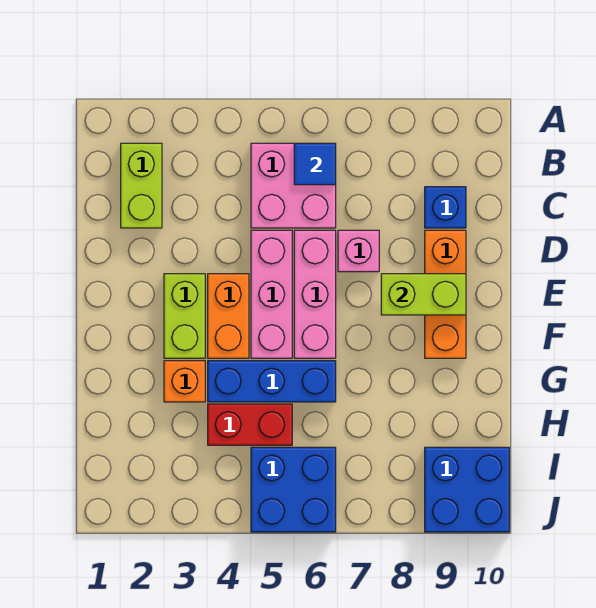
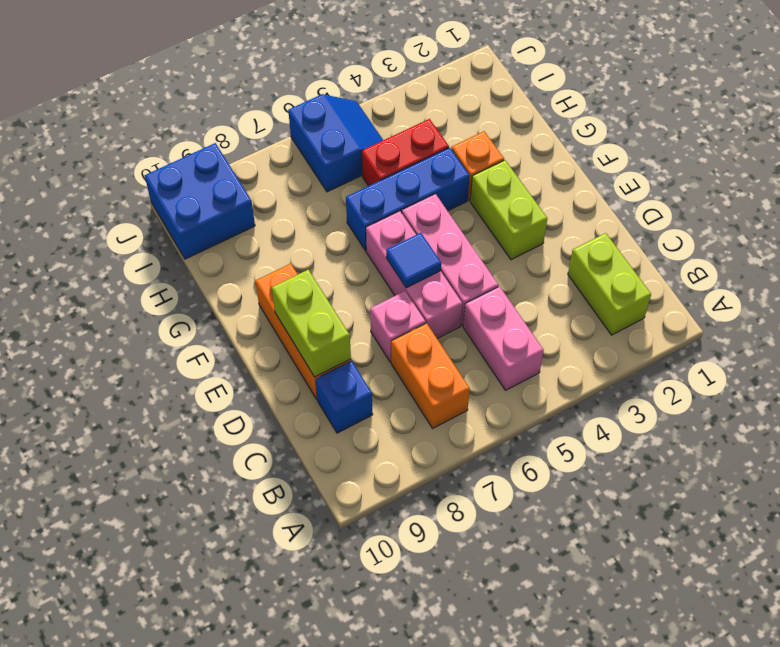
pink 2x2 brick [251,143,336,228] -> pink 1x2 brick [463,286,544,390]
blue 1x1 tile [294,143,336,185] -> blue 1x1 tile moved to [386,233,441,288]
orange 1x2 brick [208,274,249,358] -> orange 1x2 brick moved to [391,323,470,428]
lime 1x2 brick [381,274,466,315] -> lime 1x2 brick turned to [272,270,351,377]
blue 2x2 brick [251,447,336,532] -> blue 2x2 slope [288,94,383,192]

